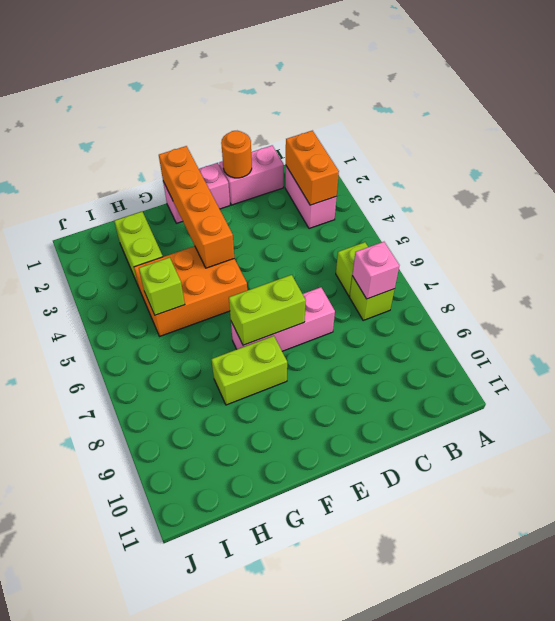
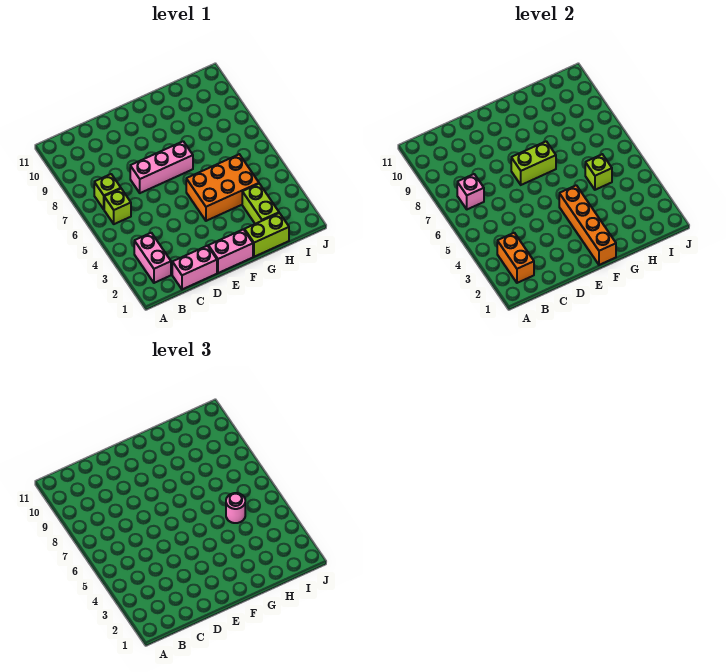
orange 1x1 round brick [221,131,252,178] -> none
lime 1x2 brick [211,336,287,405] -> lime 1x2 brick moved to [244,213,289,257]
none -> pink 1x1 round brick [226,493,245,523]

